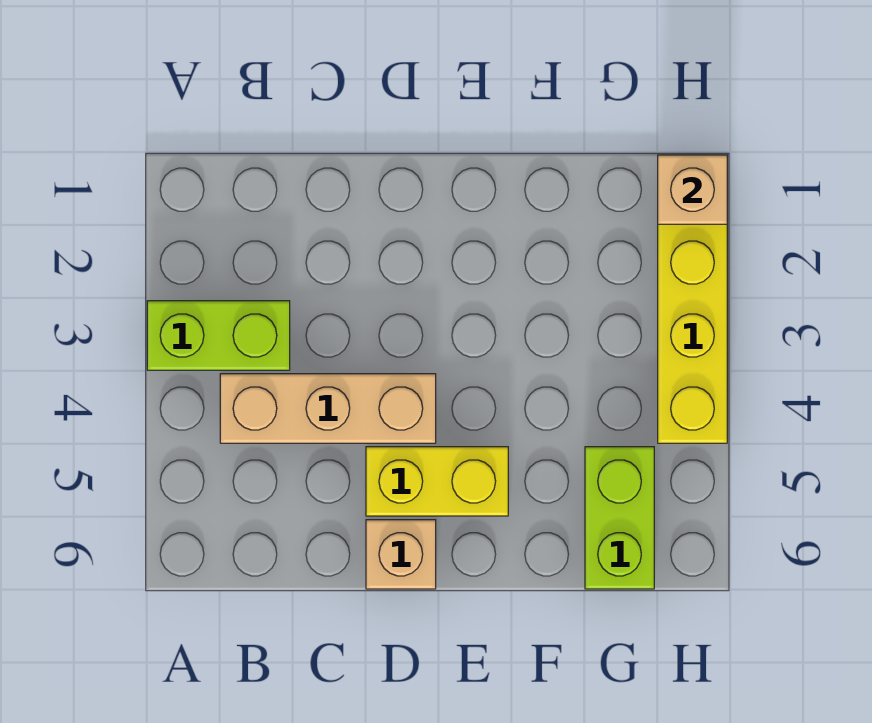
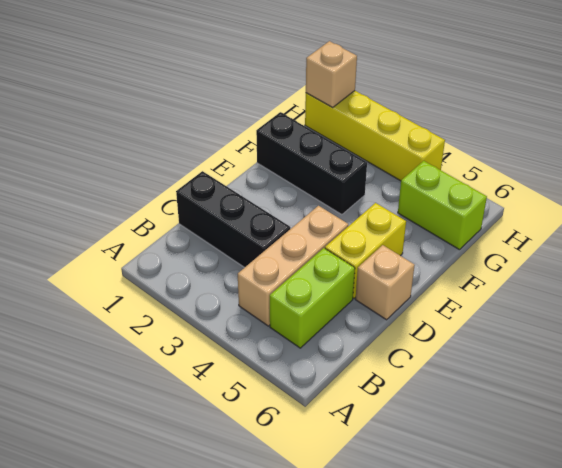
lime 1x2 brick [147,301,290,370] -> lime 1x2 brick moved to [270,248,355,348]
none -> black 1x3 brick [176,171,291,268]
none -> black 1x3 brick [256,112,367,215]

